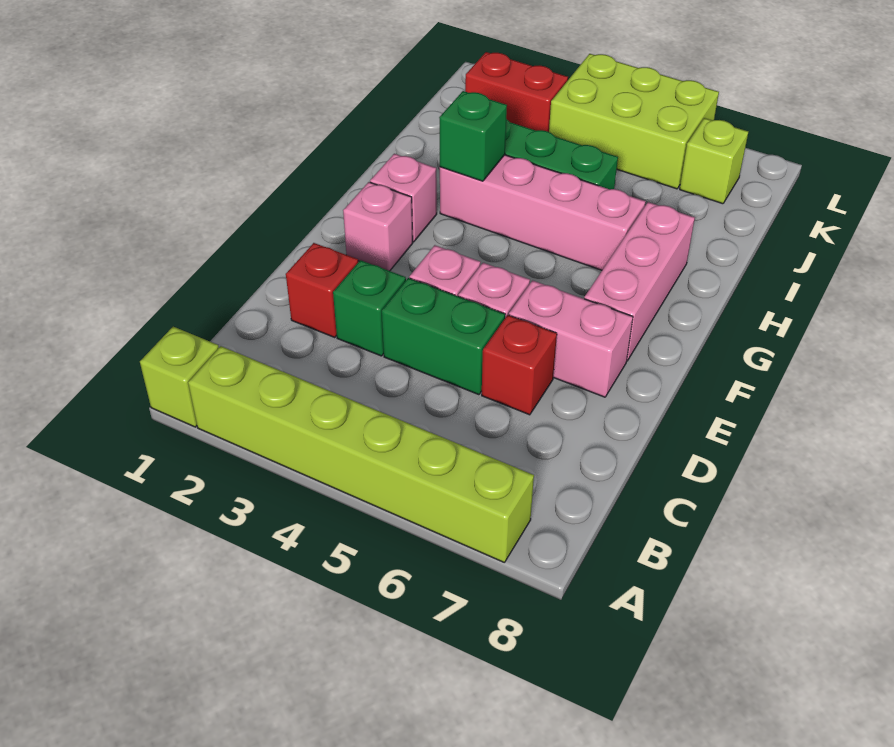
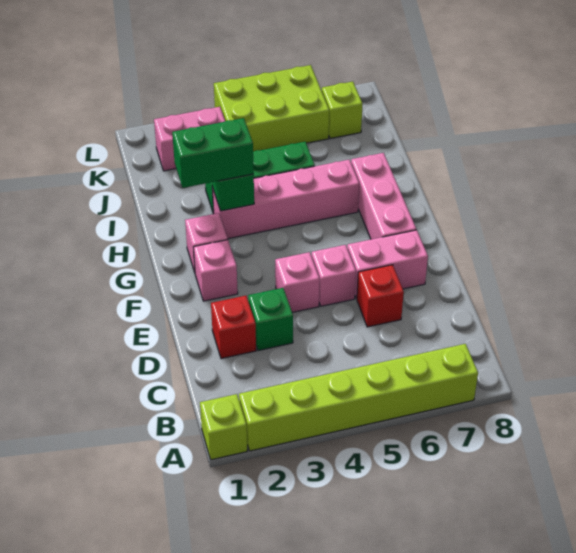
green 1x2 brick [382,278,505,395] -> green 1x2 brick moved to [172,118,254,188]
red 1x2 brick [465,52,568,132] -> pink 1x2 brick [154,107,225,171]

